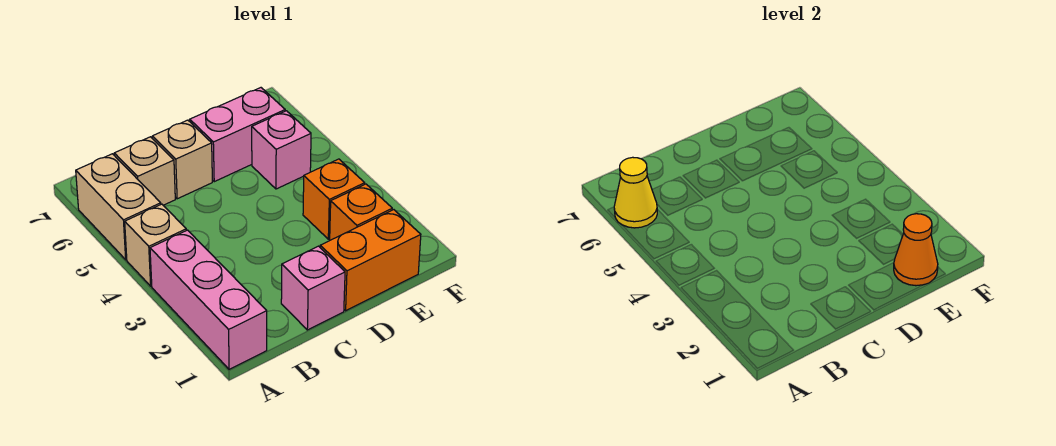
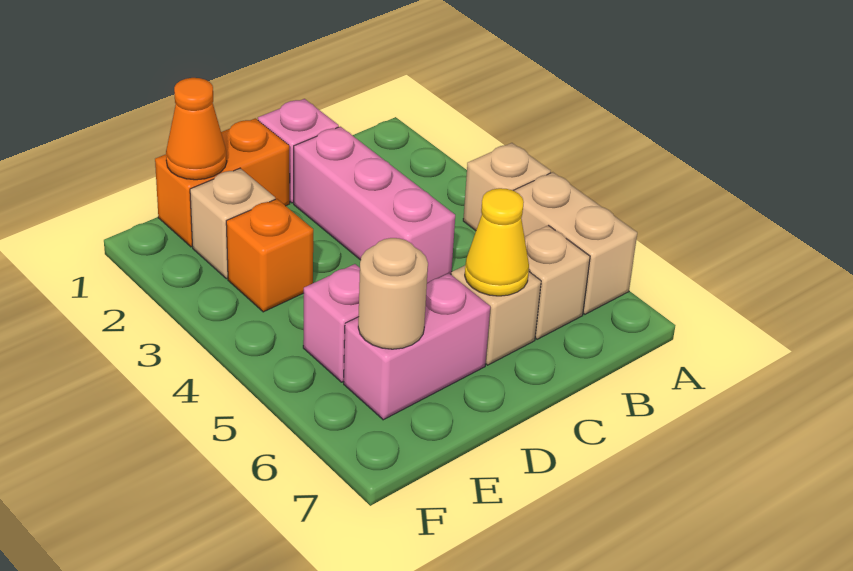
pink 1x3 brick [150,230,267,369] -> pink 1x3 brick moved to [294,127,455,283]
yellow 1x1 cone [614,157,657,228] -> yellow 1x1 cone moved to [465,188,529,296]
orange 1x1 brick [330,184,392,240] -> tan 1x1 brick [190,168,275,279]
none -> tan 1x1 round brick [358,238,428,349]

